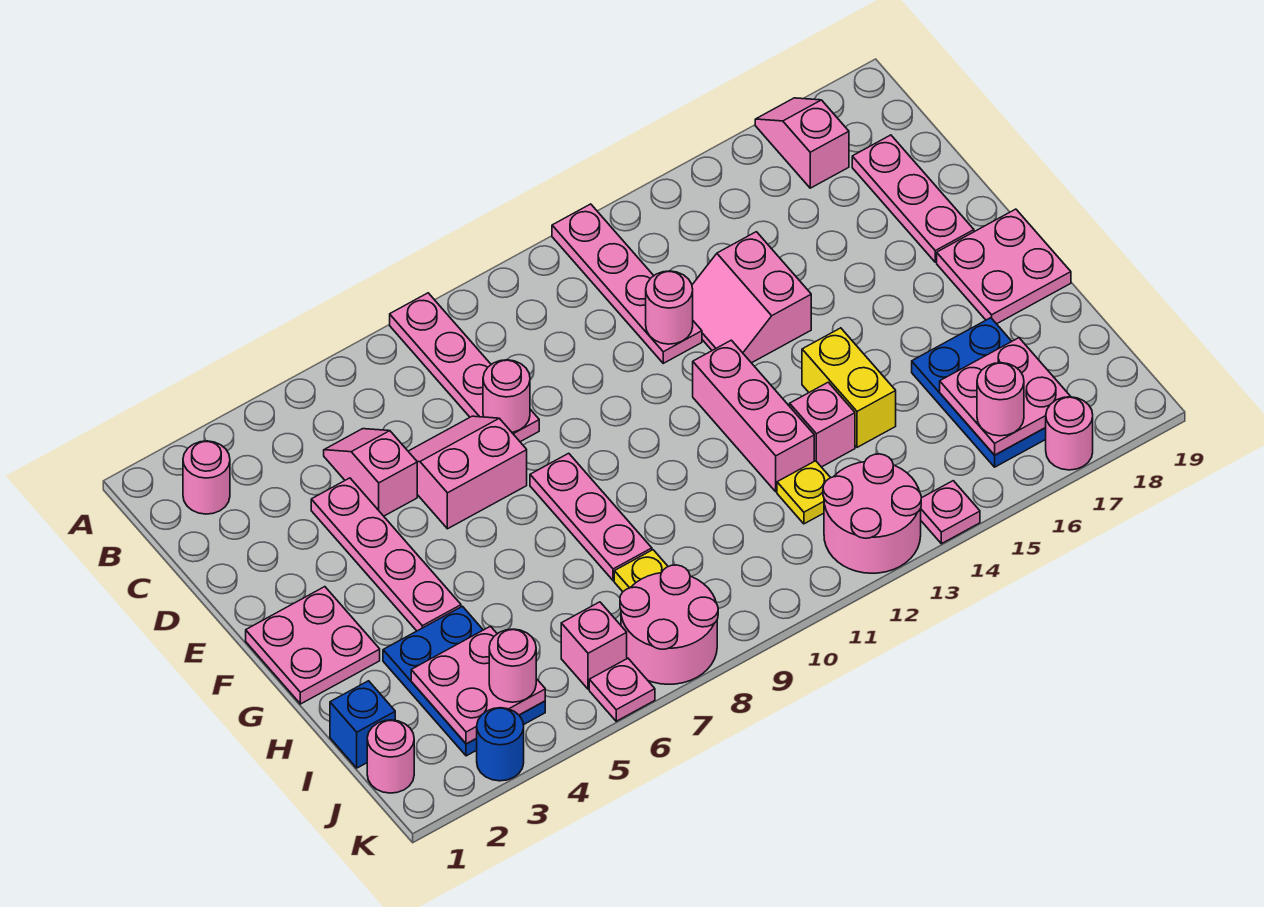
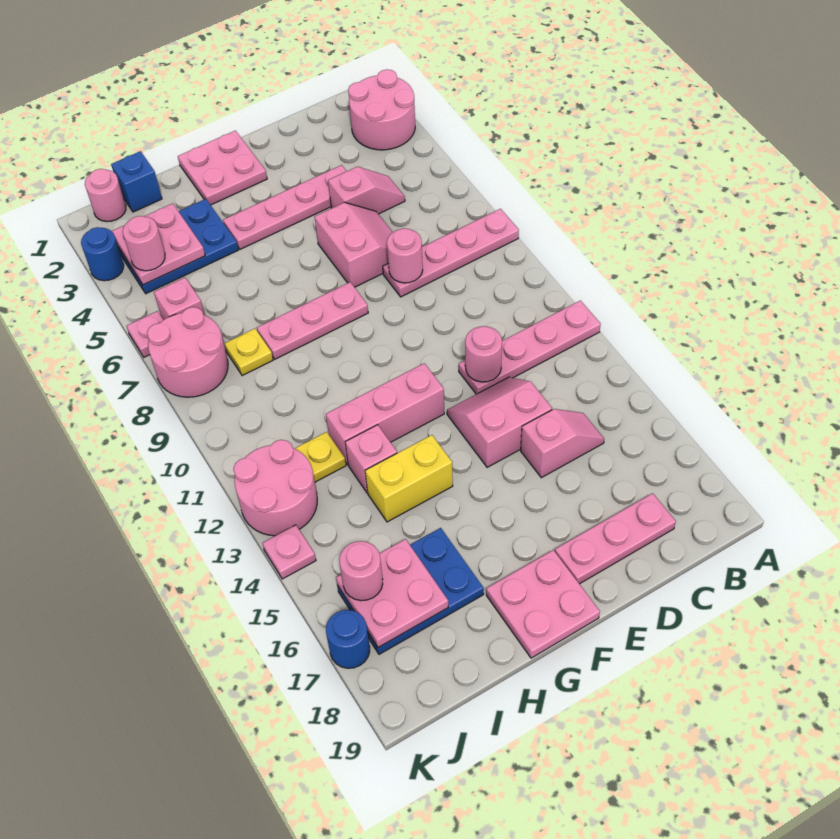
pink 1x2 slope [755,98,849,188] -> pink 1x2 slope moved to [521,409,604,478]
pink 1x1 round brick [183,441,230,514] -> pink 2x2 round brick [348,70,415,150]
pink 1x1 round brick [1046,397,1093,470] -> blue 1x1 round brick [326,610,370,668]

